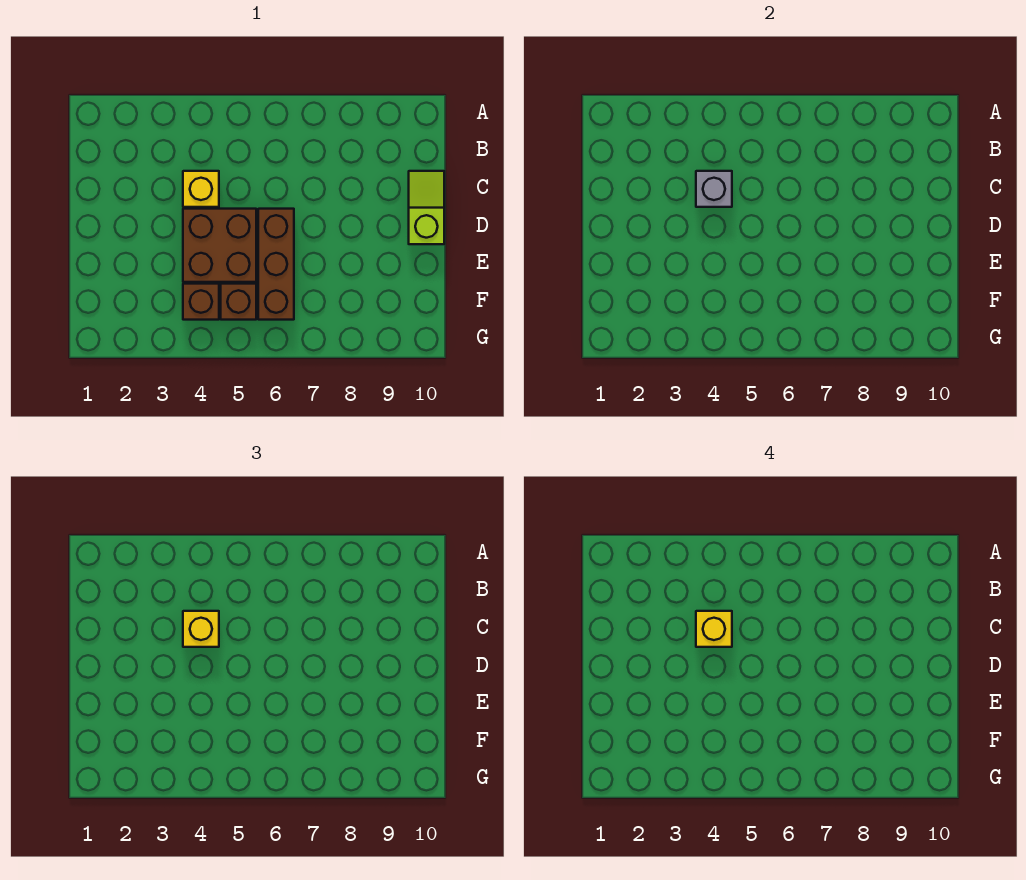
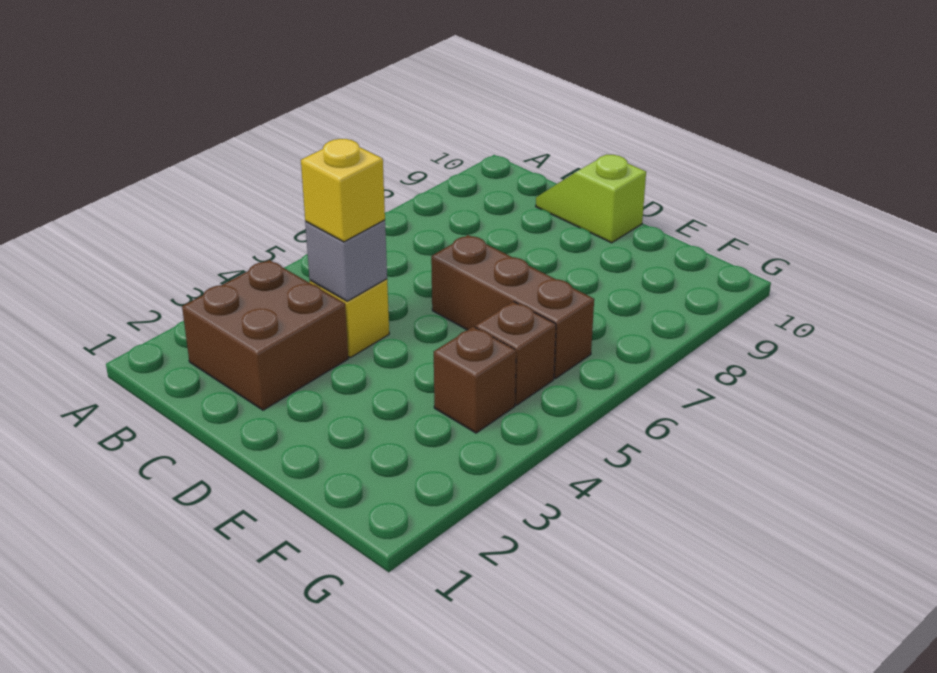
yellow 1x1 brick [696,611,732,647] -> none
brown 2x2 brick [183,209,256,282] -> brown 2x2 brick moved to [182,260,348,410]

